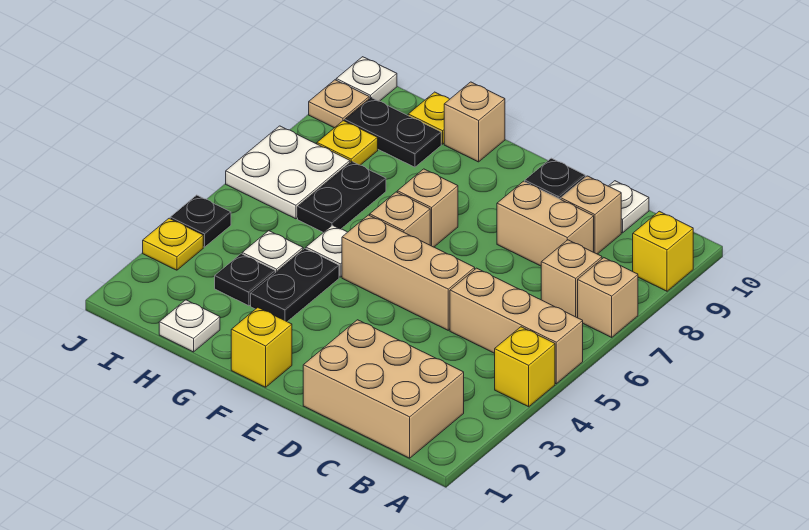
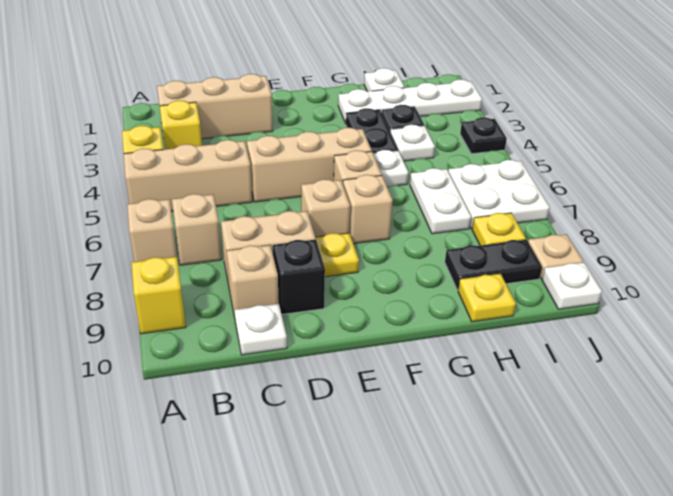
tan 2x3 brick [303,320,464,458] -> tan 1x3 brick [157,74,273,139]
yellow 1x1 brick [231,307,292,387] -> yellow 1x1 brick moved to [160,101,202,149]
none -> white 1x4 plate [338,80,482,124]
tan 1x1 brick [444,82,505,162] -> tan 1x1 brick moved to [301,179,350,237]
black 1x2 plate [298,161,386,233] -> white 1x2 plate [410,168,471,234]
yellow 1x1 plate [143,218,203,270] -> yellow 1x1 plate moved to [315,233,359,277]

